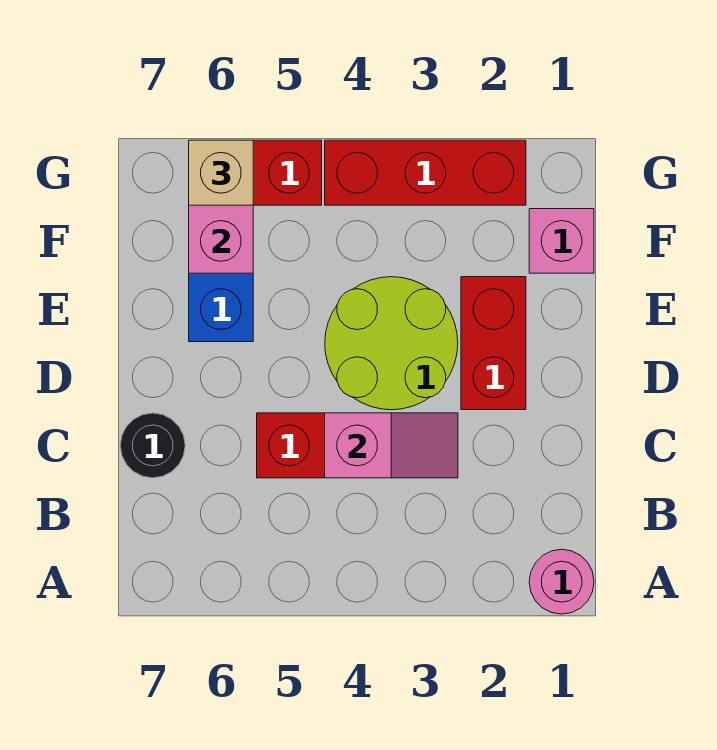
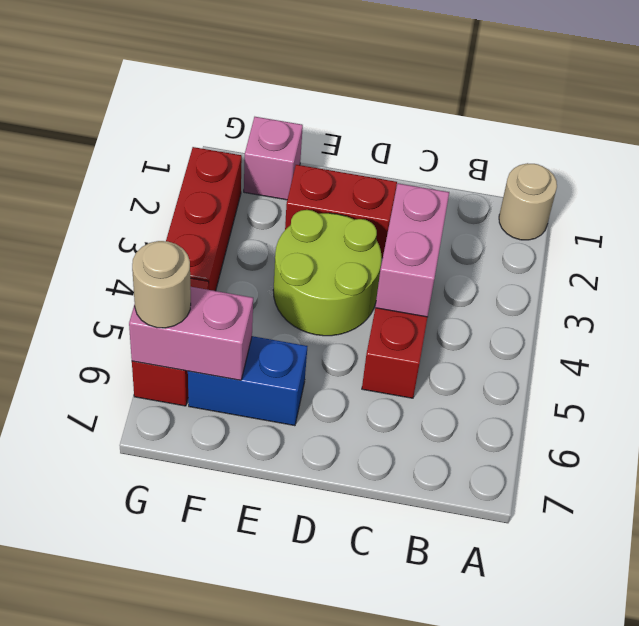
pink 1x1 round brick [529,549,594,614] -> tan 1x1 round brick [499,163,557,240]
pink 1x2 slope [325,413,458,478] -> pink 1x2 brick [375,183,449,317]
black 1x1 round brick [120,413,185,478] -> none
tan 1x1 brick [189,140,253,205] -> tan 1x1 round brick [132,241,191,328]

